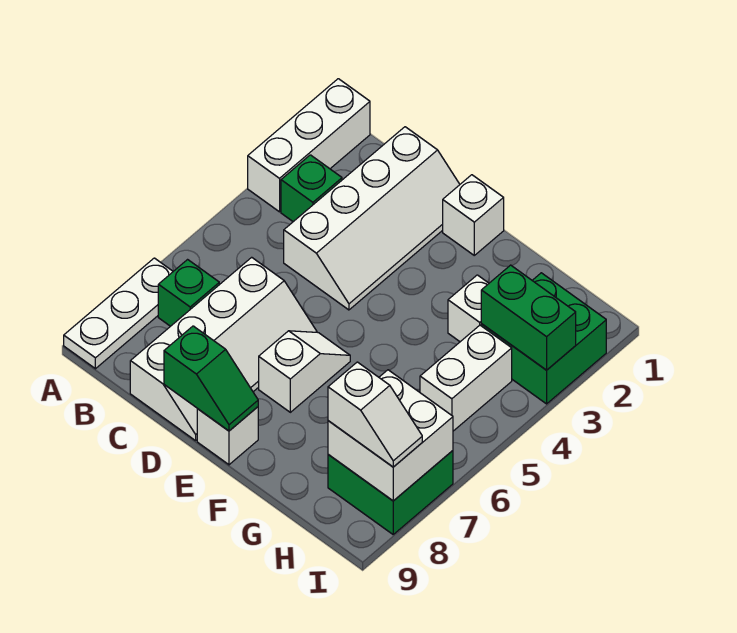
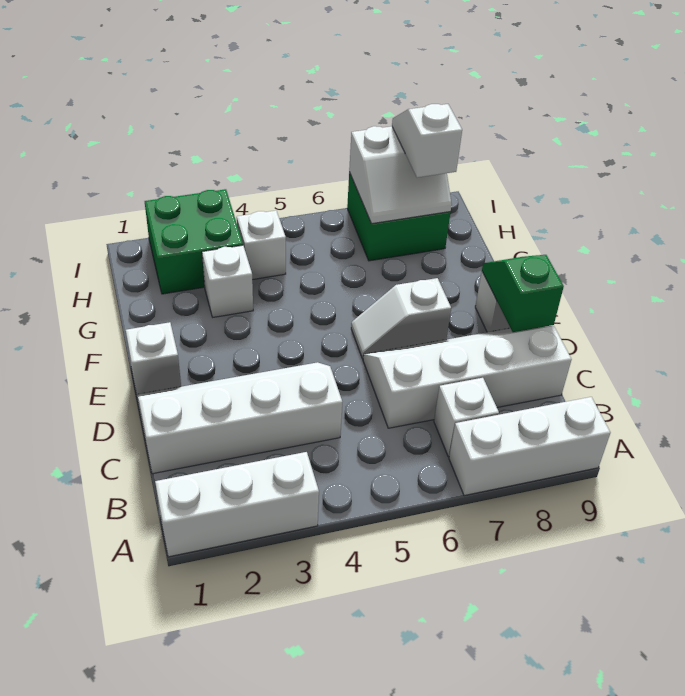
white 1x3 plate [64,258,173,369] -> white 1x3 brick [449,397,610,496]
green 1x1 brick [281,155,342,222] -> none
green 1x1 brick [158,260,219,326] -> white 1x1 brick [434,378,499,457]
green 1x2 brick [481,265,576,370] -> none
white 1x2 brick [420,325,512,431] -> white 1x1 brick [237,210,286,280]
white 2x2 brick [328,370,453,501] -> white 2x2 slope [349,126,452,224]

